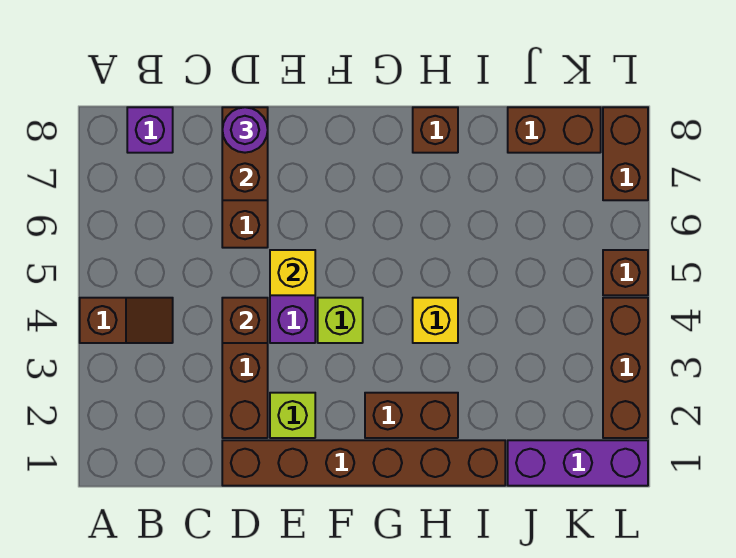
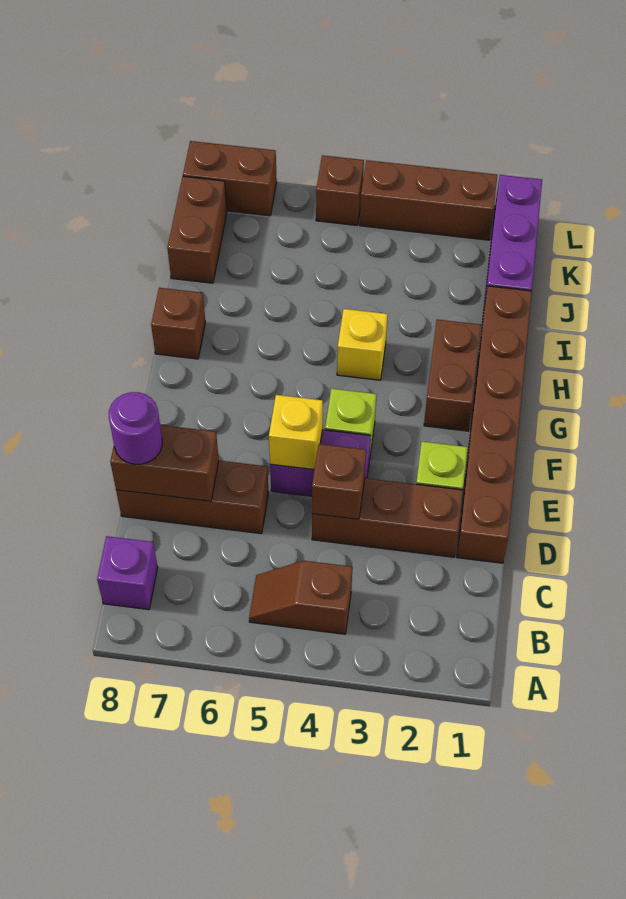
brown 1x2 slope [80,298,173,343] -> brown 1x2 slope turned to [249,561,352,634]

